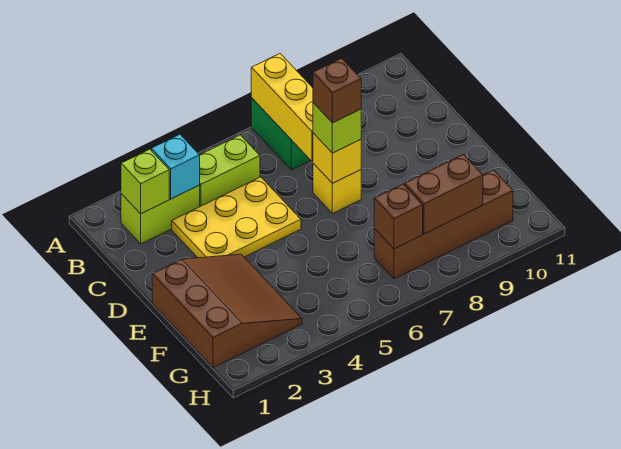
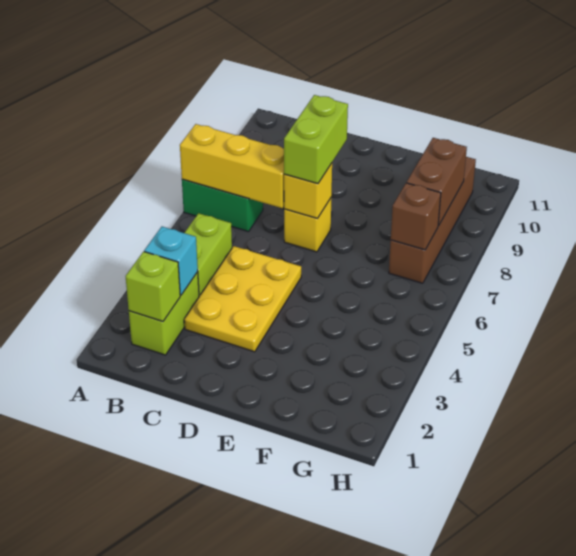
lime 1x1 brick [313,103,361,153] -> lime 1x2 brick [284,95,348,184]
brown 1x1 brick [313,58,361,123] -> none
brown 3x3 slope [152,254,302,368] -> none

